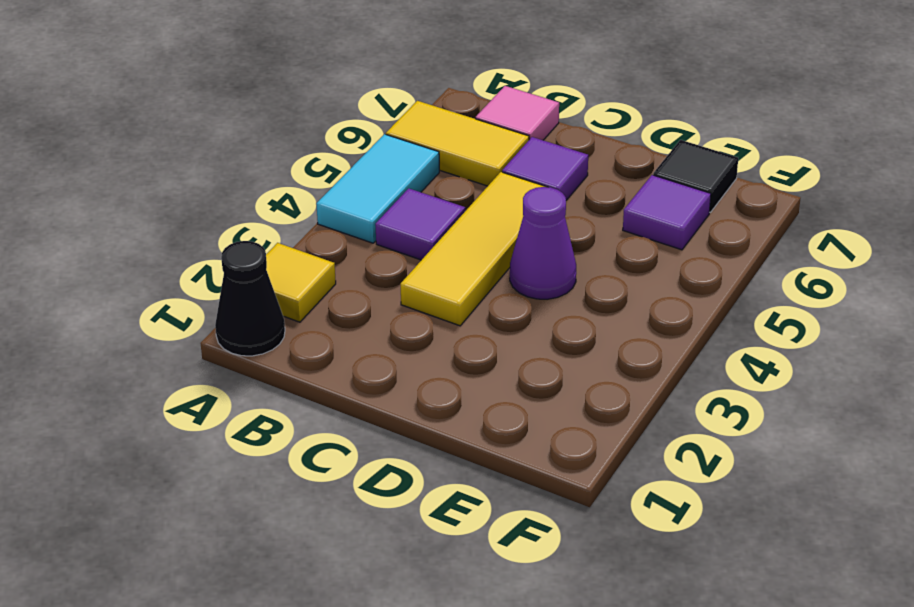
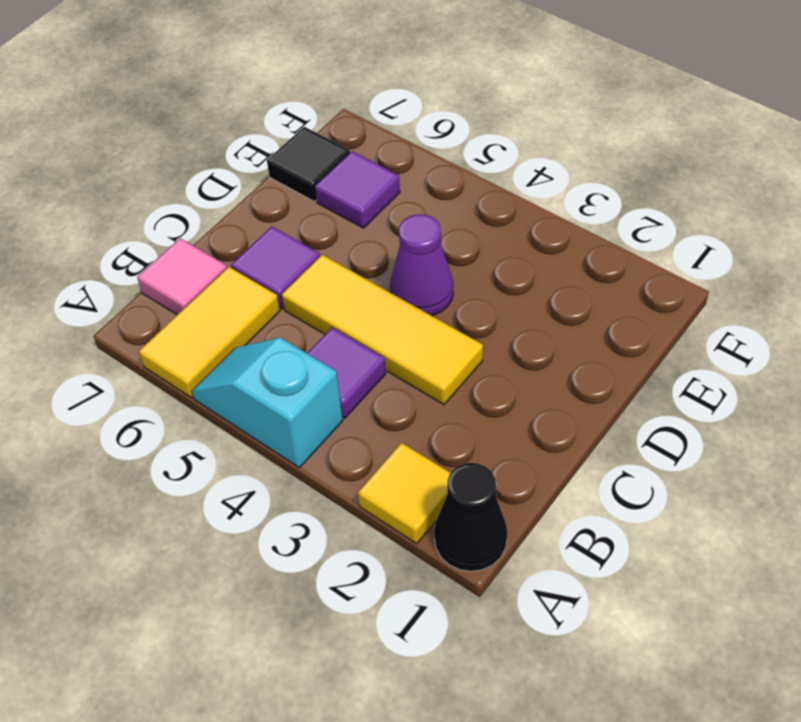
cyan 1x2 tile [316,134,439,243] -> cyan 1x2 slope [192,338,343,468]

